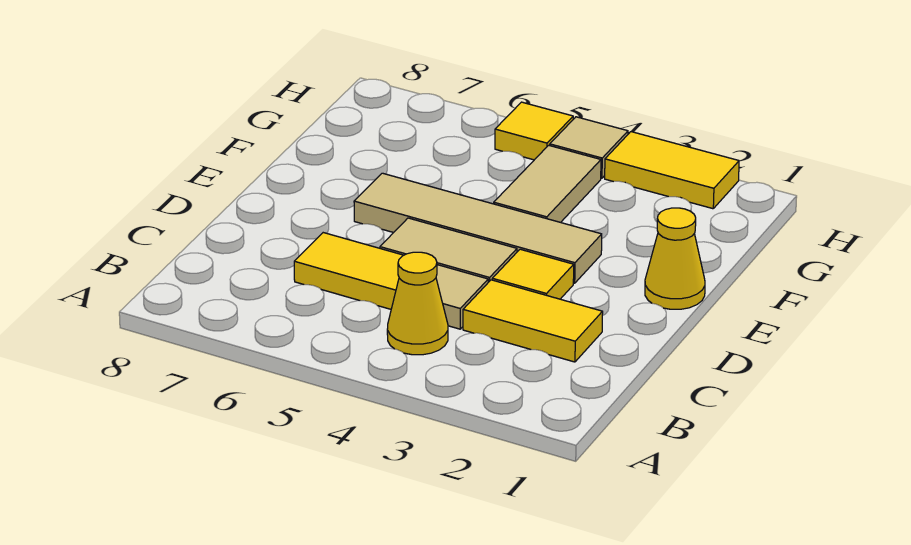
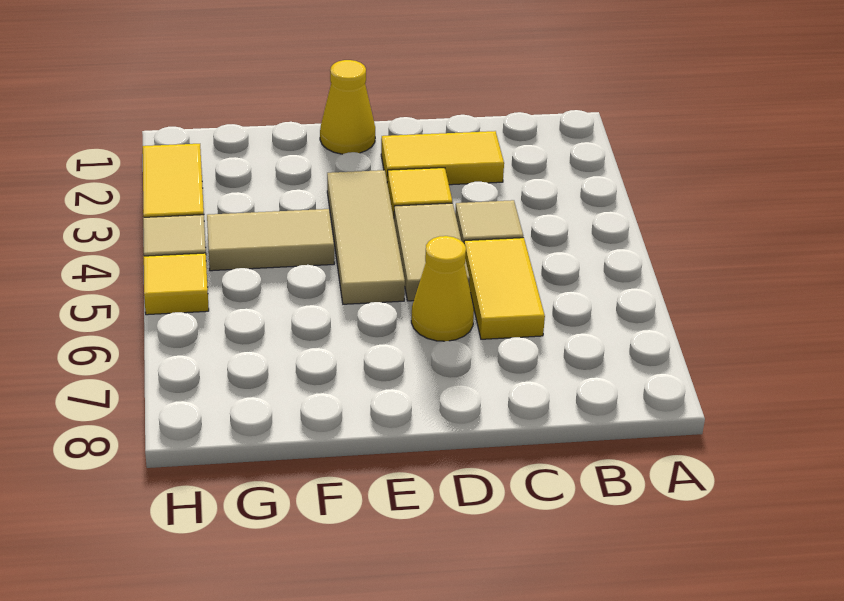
yellow 1x1 cone [387,252,448,355] -> yellow 1x1 cone moved to [411,236,474,341]
yellow 1x2 tile [463,280,603,362] -> yellow 1x2 tile turned to [381,131,504,185]
tan 1x4 tile [354,173,602,283] -> tan 1x3 tile [327,170,405,304]

